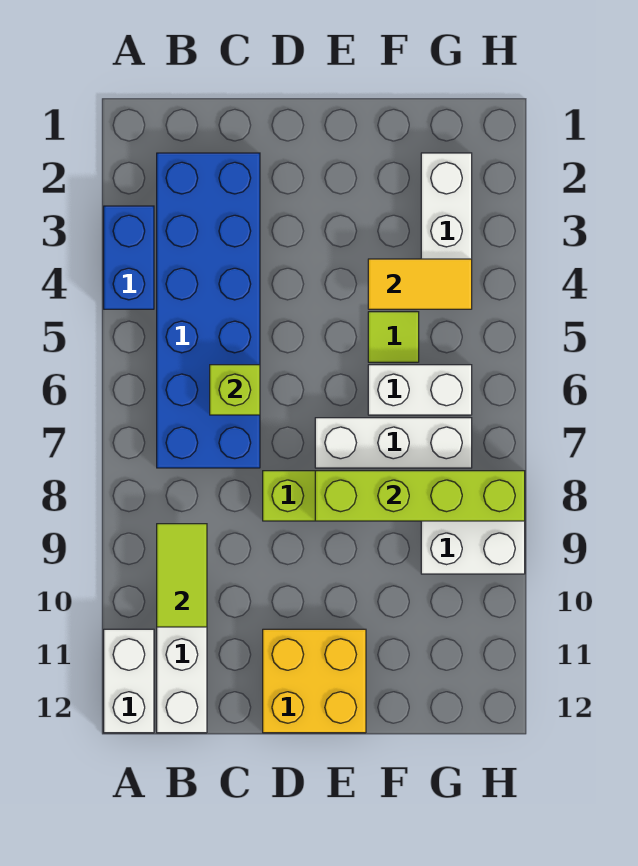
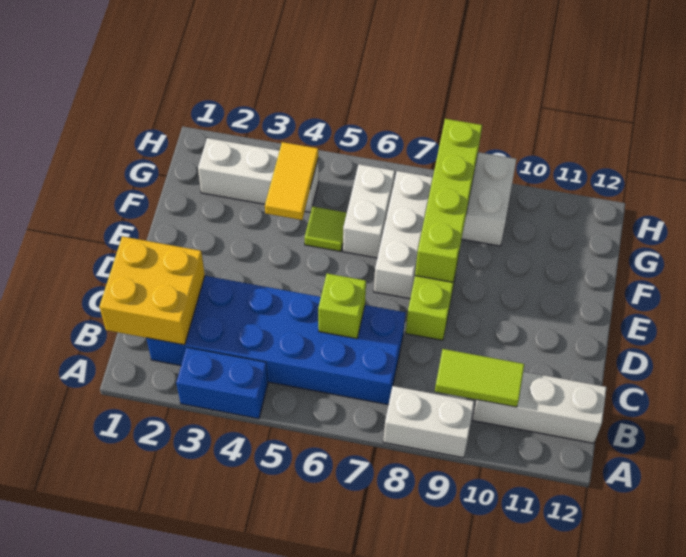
white 1x2 brick [104,629,154,733] -> white 1x2 brick moved to [383,386,474,458]
yellow 2x2 brick [263,629,366,733] -> yellow 2x2 brick moved to [99,236,205,345]

